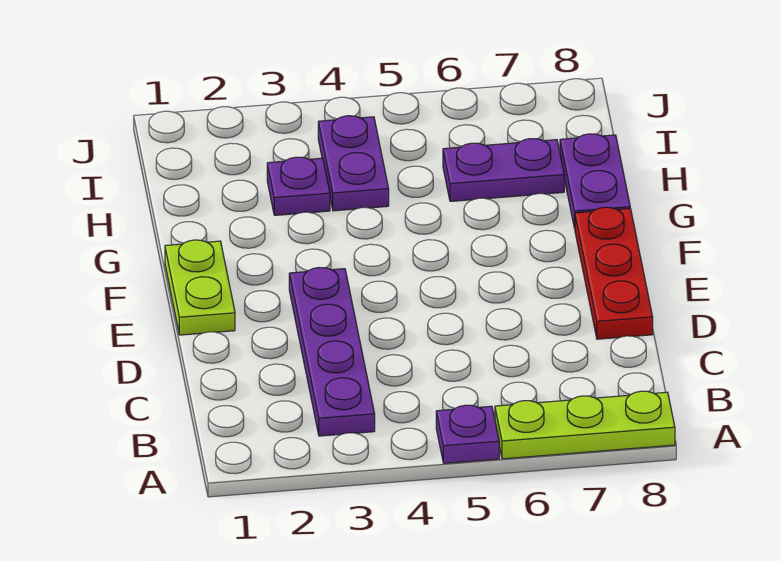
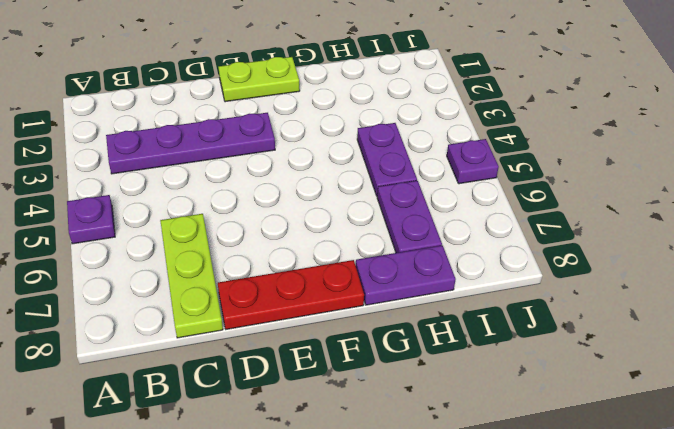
lime 1x3 plate [495,391,675,459] -> lime 1x3 plate moved to [160,214,223,338]
purple 1x1 plate [267,157,330,215] -> purple 1x1 plate moved to [447,139,499,184]
purple 1x2 plate [318,116,389,211] -> purple 1x2 plate turned to [357,123,417,196]

